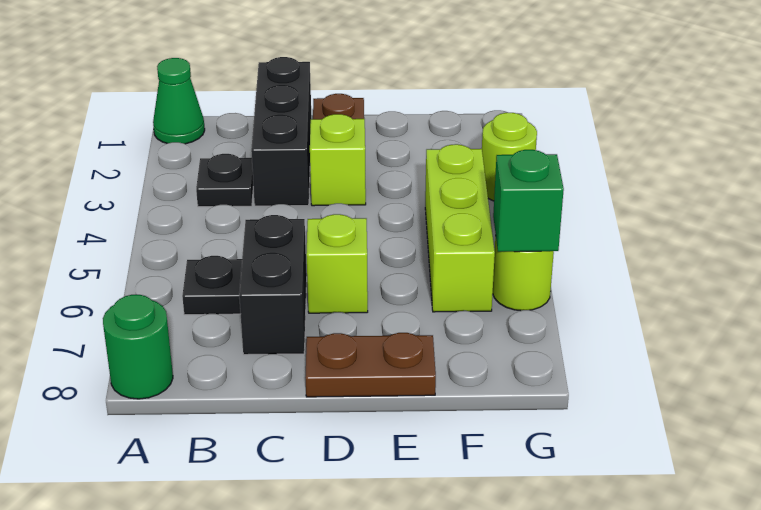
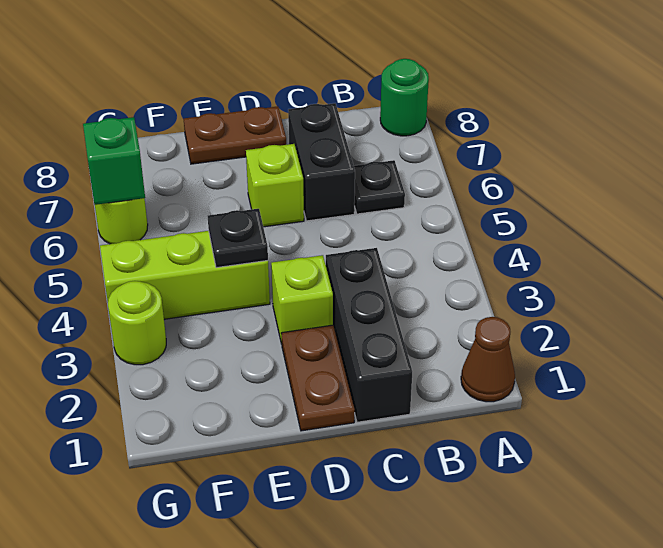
green 1x1 cone [153,58,205,144] -> brown 1x1 cone [461,317,515,402]
black 1x1 plate [196,154,253,207] -> black 1x1 plate moved to [208,209,268,268]
lime 1x3 brick [425,144,495,312] -> lime 1x3 brick turned to [100,231,270,319]

